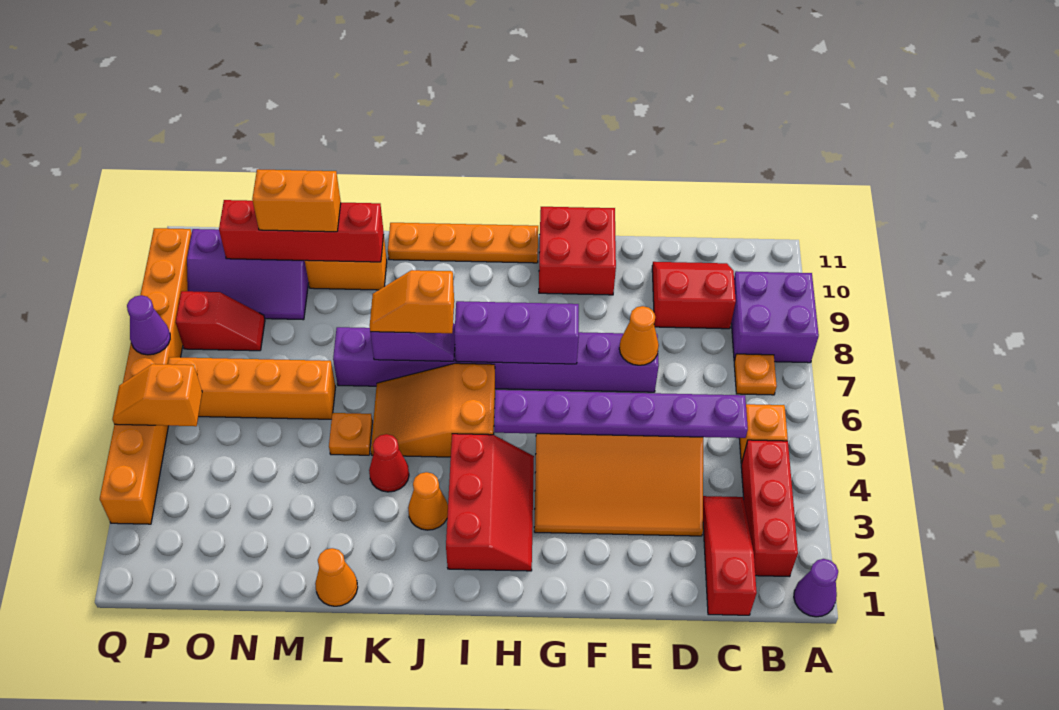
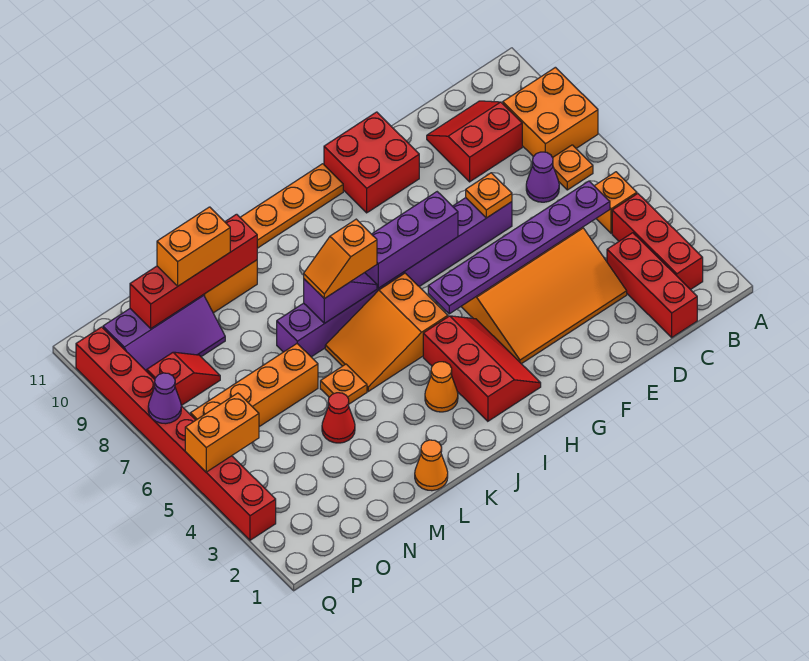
purple 1x1 cone [794,559,838,617] -> purple 1x1 cone moved to [526,152,559,202]
purple 2x2 brick [731,271,819,363] -> orange 2x2 brick [503,67,598,157]
red 1x3 slope [703,496,757,615] -> red 1x3 brick [607,233,697,337]
orange 1x1 cone [619,306,659,365] -> orange 1x1 plate [466,173,512,218]
red 1x1 cone [369,434,409,492] -> red 1x1 cone moved to [322,393,355,443]
orange 1x2 slope [112,364,202,426] -> orange 1x2 brick [185,393,259,472]
orange 1x8 brick [100,228,192,524] -> red 1x8 brick [76,327,276,540]

